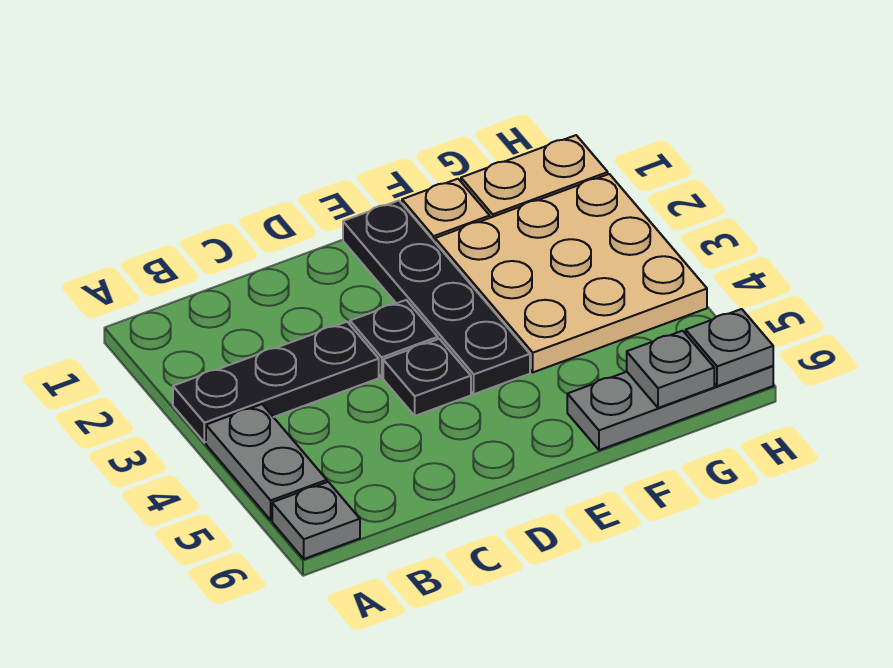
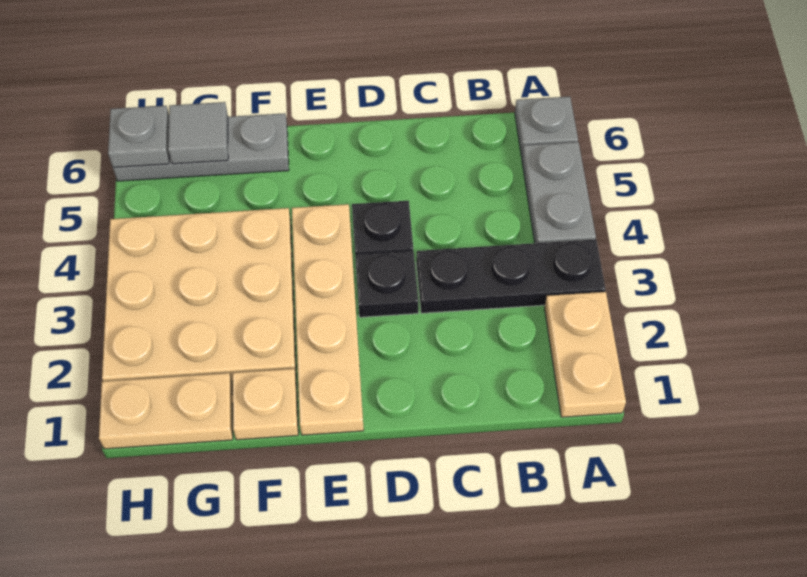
none -> tan 1x2 plate [545,292,626,417]
black 1x4 plate [343,201,530,394] -> tan 1x4 plate [292,204,364,435]
grey 1x1 plate [627,331,714,408] -> grey 1x1 tile [168,102,228,164]

